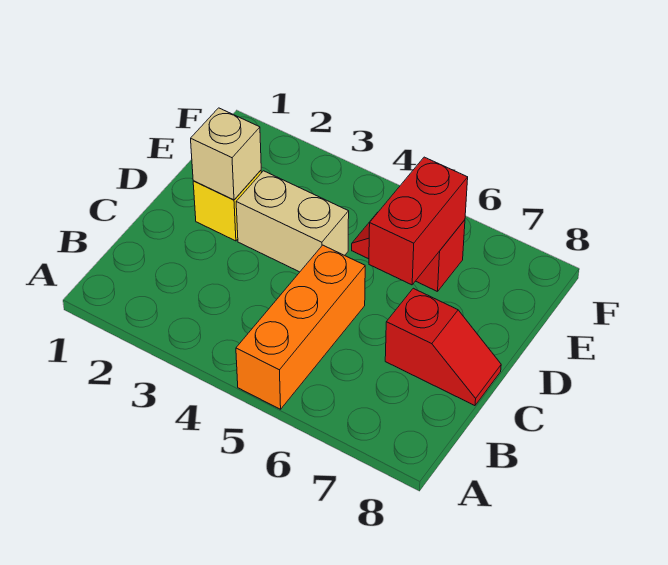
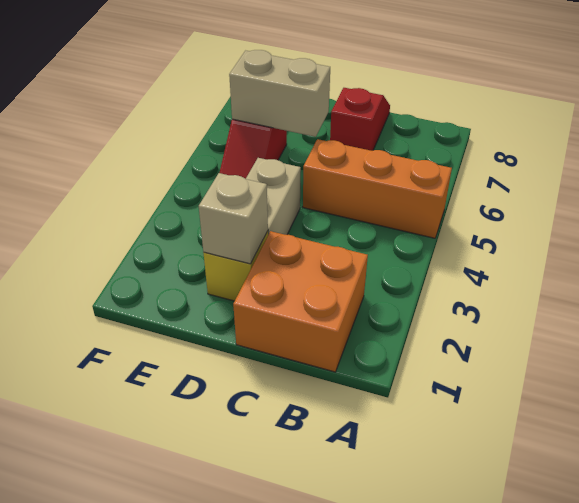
none -> orange 2x2 brick [233,231,368,372]
red 1x2 brick [369,157,468,285] -> tan 1x2 brick [229,50,330,137]

